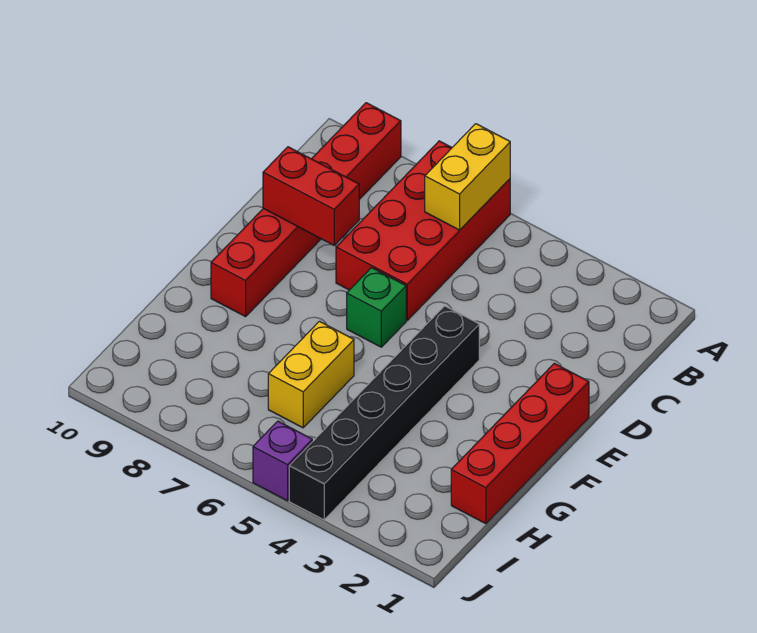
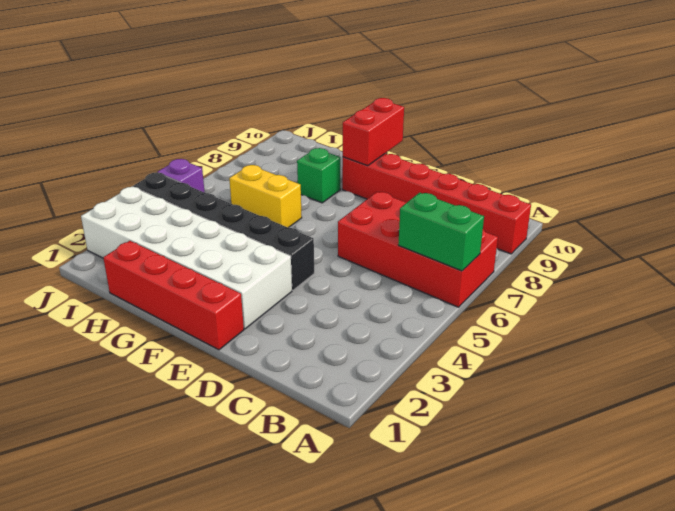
yellow 1x2 brick [425,124,510,230] -> green 1x2 brick [398,193,484,271]
red 1x2 brick [263,147,359,246] -> red 1x2 brick moved to [343,98,404,166]
none -> white 2x6 brick [81,187,292,329]
green 1x1 brick [347,268,406,347] -> green 1x1 brick moved to [297,148,340,203]

